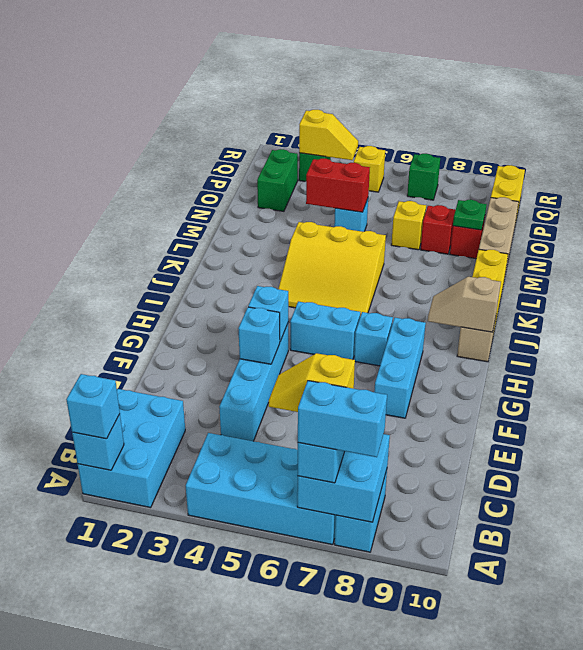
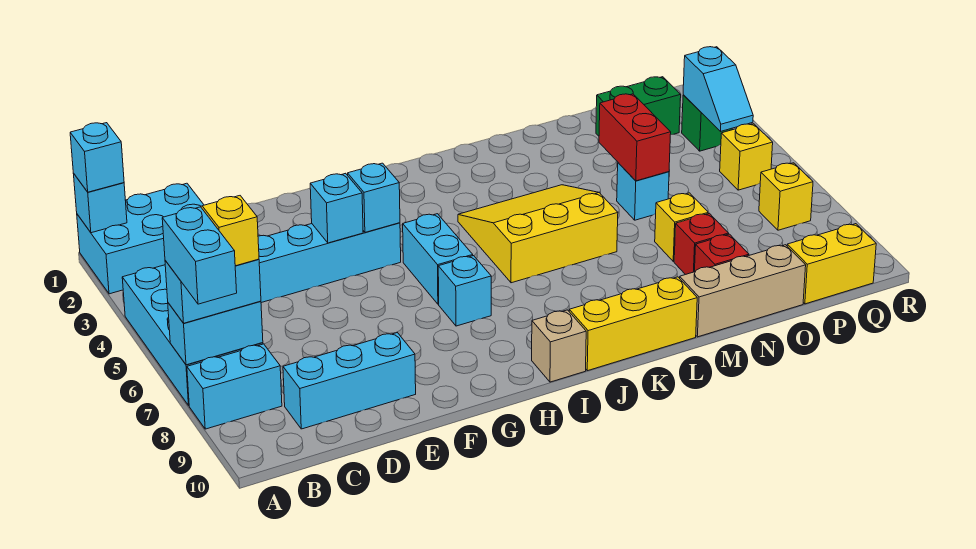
cyan 2x2 brick [297,434,390,522] -> cyan 1x2 brick [168,301,263,365]
cyan 1x3 brick [374,318,426,418] -> cyan 1x3 brick moved to [283,333,416,429]
tan 1x2 slope [428,277,501,332] -> none
yellow 3x3 slope [279,222,386,316] -> yellow 3x3 slope turned to [458,185,618,283]
green 1x1 plate [453,200,487,230] -> none
yellow 1x2 slope [299,110,358,160] -> cyan 1x2 slope [683,47,753,131]
green 1x1 brick [407,154,440,200] -> yellow 1x1 brick [759,163,813,230]

